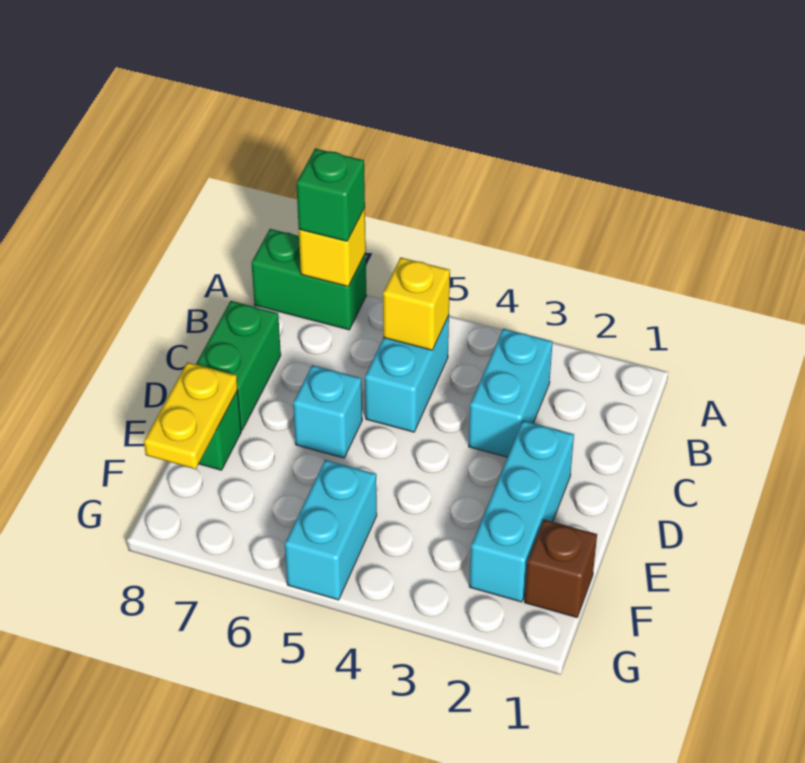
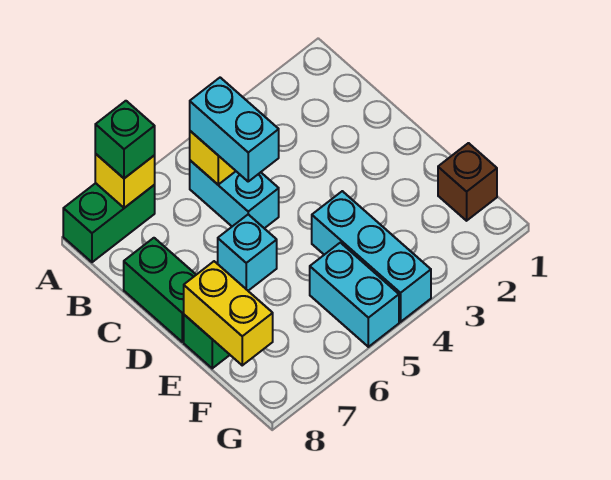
cyan 1x2 brick [469,329,553,457] -> cyan 1x2 brick moved to [190,78,279,181]
cyan 1x3 brick [469,421,574,602] -> cyan 1x3 brick moved to [312,191,431,322]
yellow 1x2 plate [144,362,238,469] -> yellow 1x2 brick [184,261,273,365]

